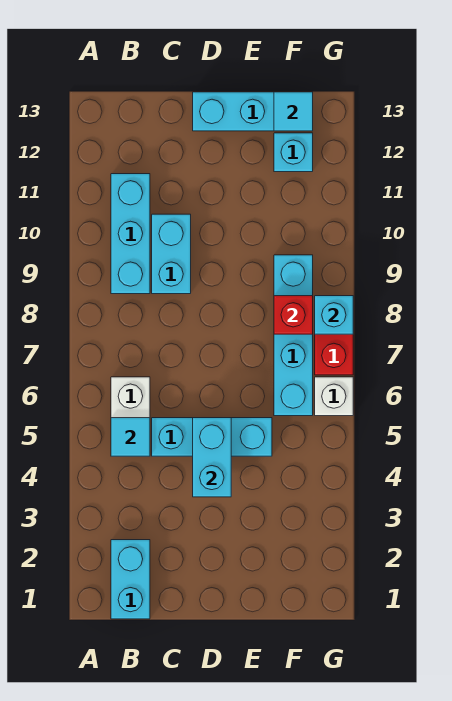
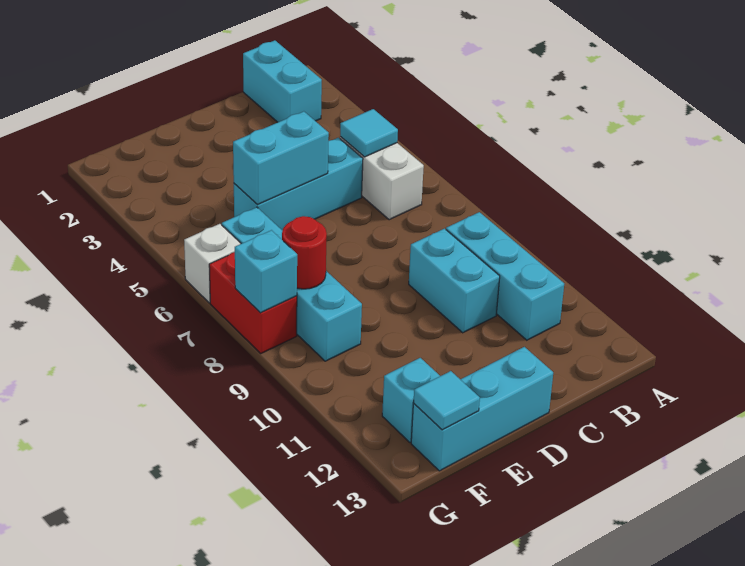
cyan 1x2 brick [193,418,231,497] -> cyan 1x2 brick turned to [233,111,329,204]
red 1x1 brick [274,296,313,334] -> red 1x1 round brick [282,216,327,289]

